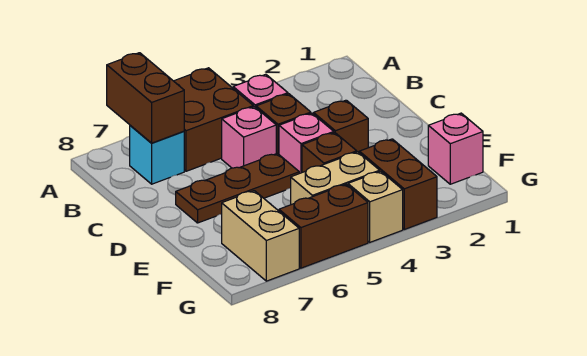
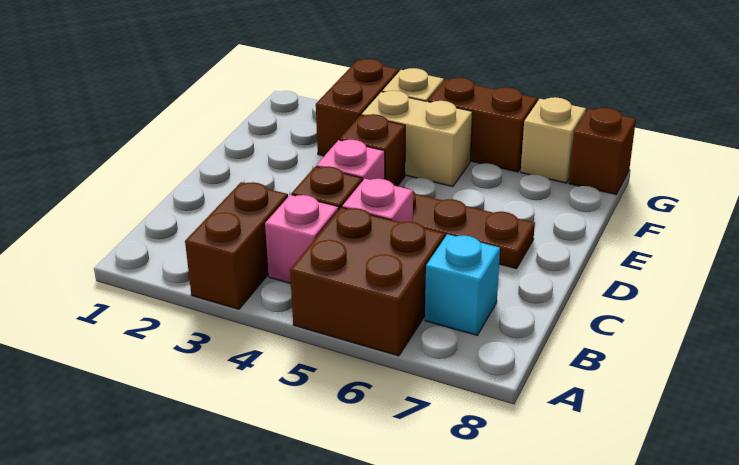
brown 1x2 brick [107,53,184,143] -> brown 1x2 brick moved to [185,182,288,309]
brown 1x1 brick [314,100,368,152] -> brown 1x1 brick moved to [569,108,636,194]
pink 1x1 brick [428,113,483,184] -> none
tan 1x2 brick [222,191,299,281] -> tan 1x1 brick [521,97,586,183]

